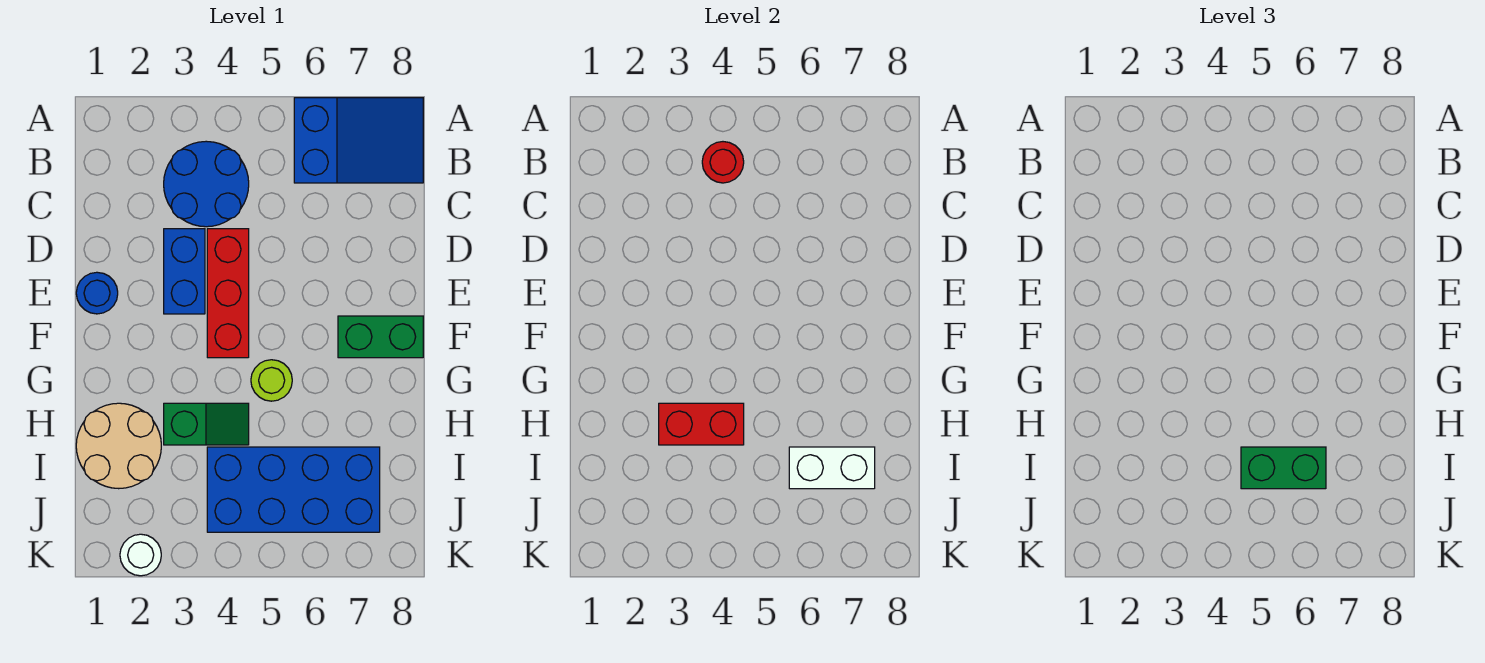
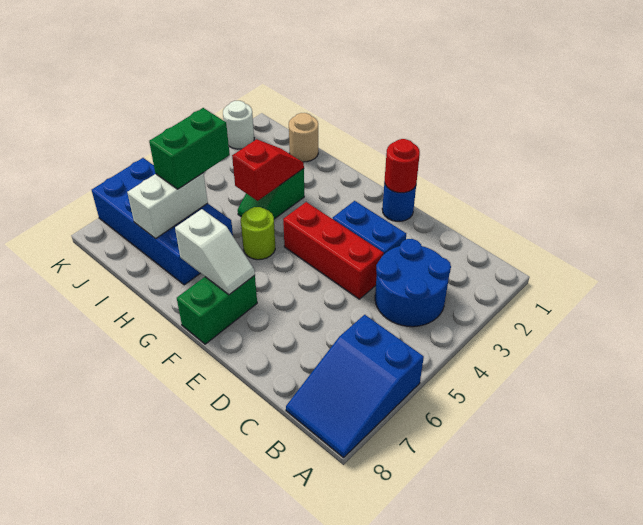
red 1x1 round brick [702,142,744,183] -> red 1x1 round brick moved to [385,139,420,193]
none -> white 1x2 slope [175,209,255,295]
tan 2x2 round brick [76,403,161,489] -> tan 1x1 round brick [289,113,318,162]
red 1x2 brick [659,403,744,445] -> red 1x2 slope [232,139,304,201]
blue 2x4 brick [207,447,380,532] -> blue 2x4 brick turned to [92,158,233,285]

